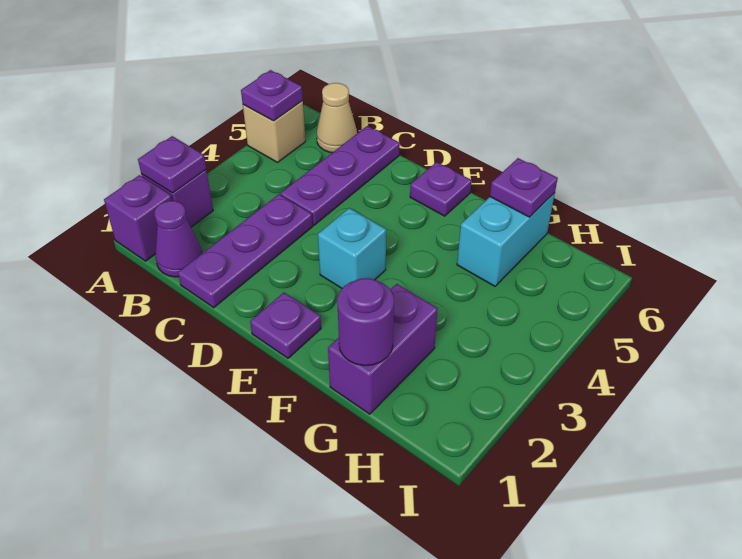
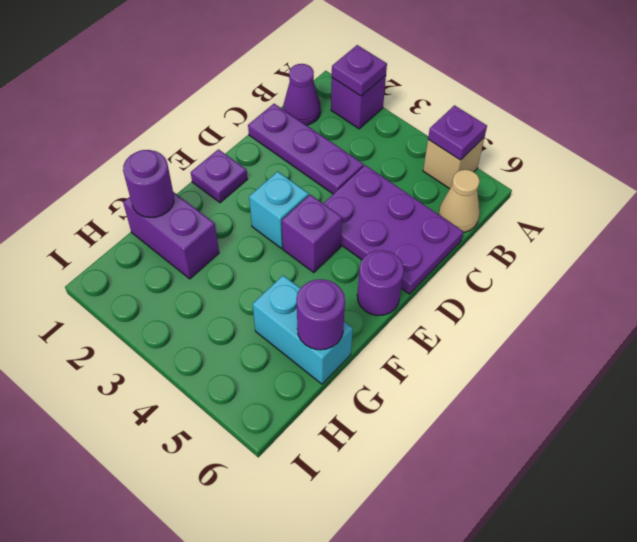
purple 1x1 brick [104,175,172,261] -> purple 1x1 brick moved to [282,195,342,272]
purple 1x3 plate [280,126,400,225] -> purple 2x3 plate [323,165,463,294]
purple 1x1 plate [410,162,472,216] -> purple 1x1 round brick [357,250,404,315]
purple 1x1 plate [490,158,558,217] -> purple 1x1 round brick [297,279,345,350]

